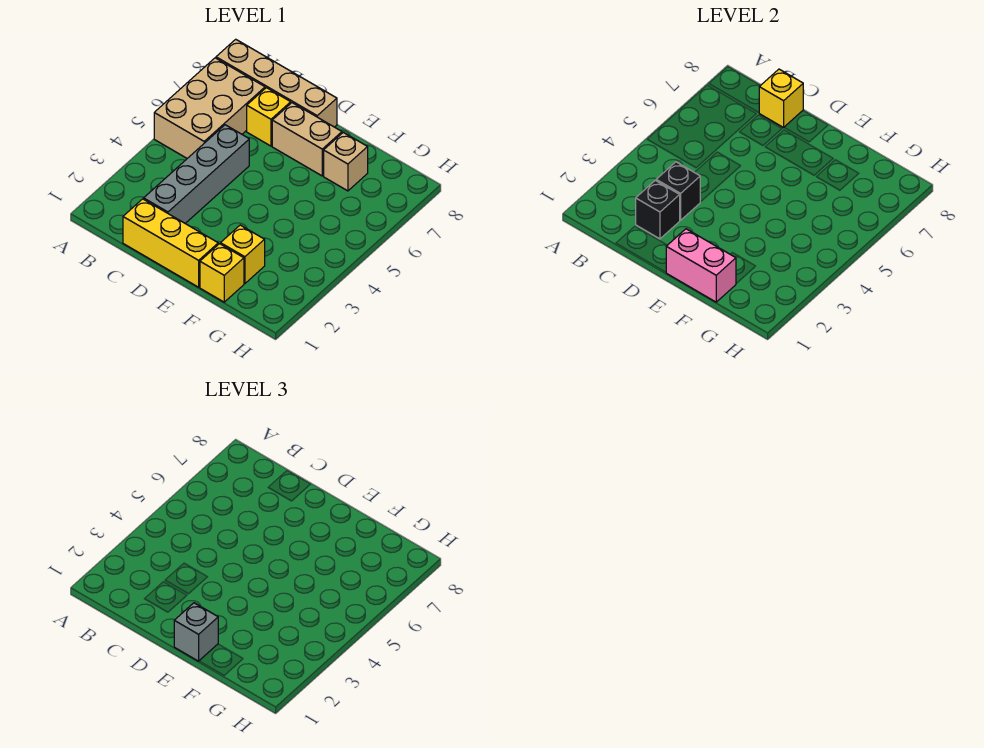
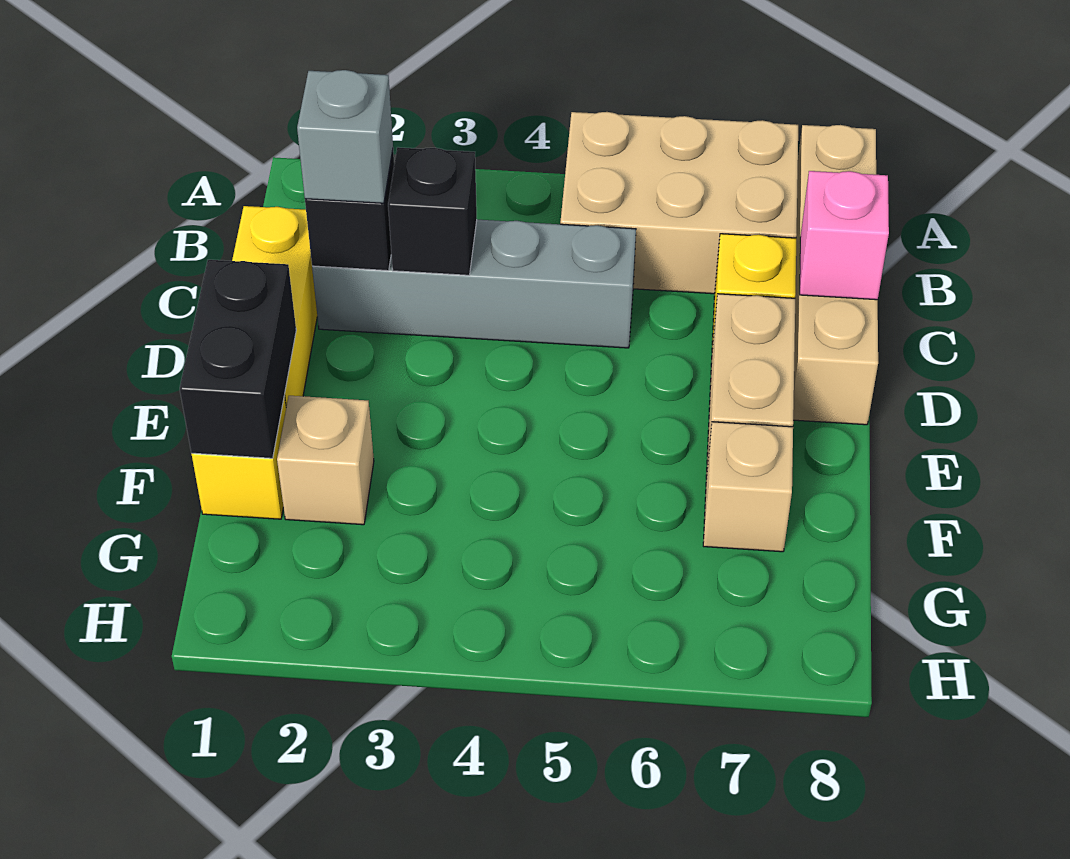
yellow 1x1 brick [759,69,803,128] -> pink 1x1 brick [800,171,889,300]
pink 1x2 brick [666,229,736,302] -> black 1x2 brick [180,260,296,458]
grey 1x1 brick [174,603,218,661] -> grey 1x1 brick moved to [297,70,393,203]
yellow 1x1 brick [221,225,265,284] -> tan 1x1 brick [277,396,374,525]

